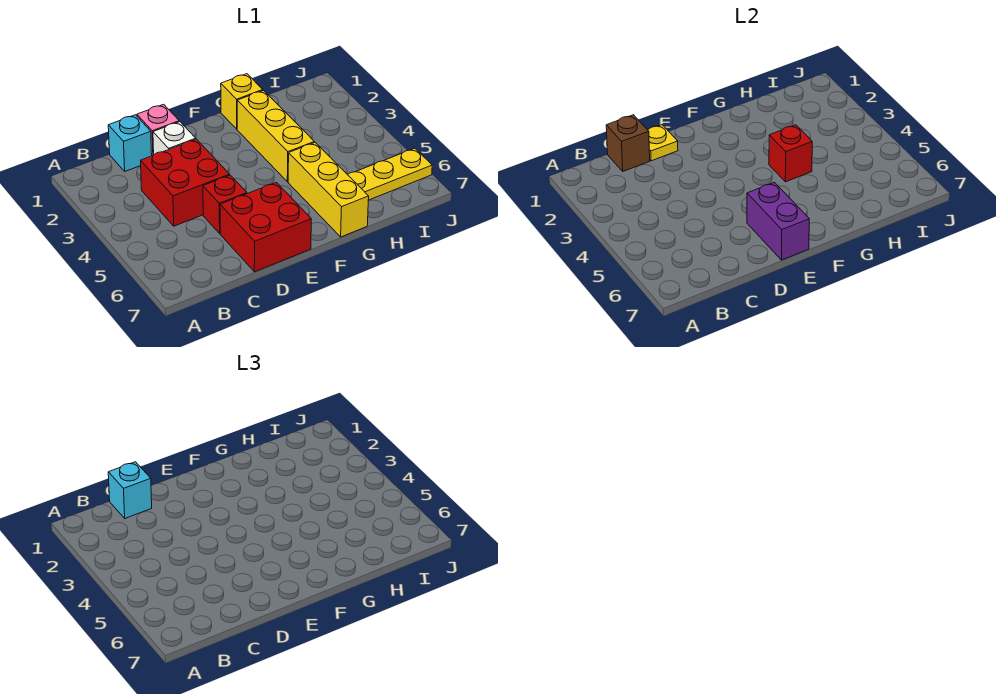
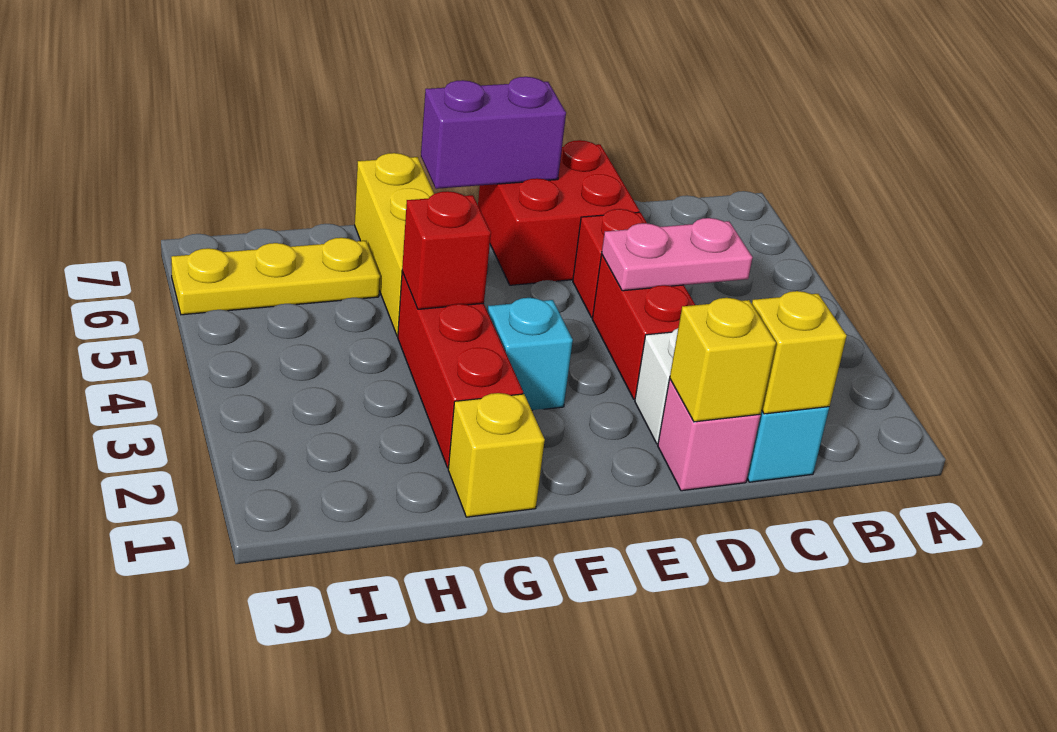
brown 1x1 brick [606,115,650,171] -> yellow 1x1 brick [752,291,847,414]
cyan 1x1 brick [108,462,152,518] -> cyan 1x1 brick moved to [488,298,573,410]
red 2x2 brick [141,139,230,226] -> red 1x2 brick [592,255,695,399]
none -> pink 1x2 plate [602,218,753,291]
yellow 1x1 plate [648,125,678,161] -> yellow 1x1 brick [670,298,776,422]
purple 1x2 brick [747,182,809,260] -> purple 1x2 brick turned to [421,77,566,189]
yellow 1x3 brick [237,91,314,182] -> red 1x3 brick [398,272,523,468]

